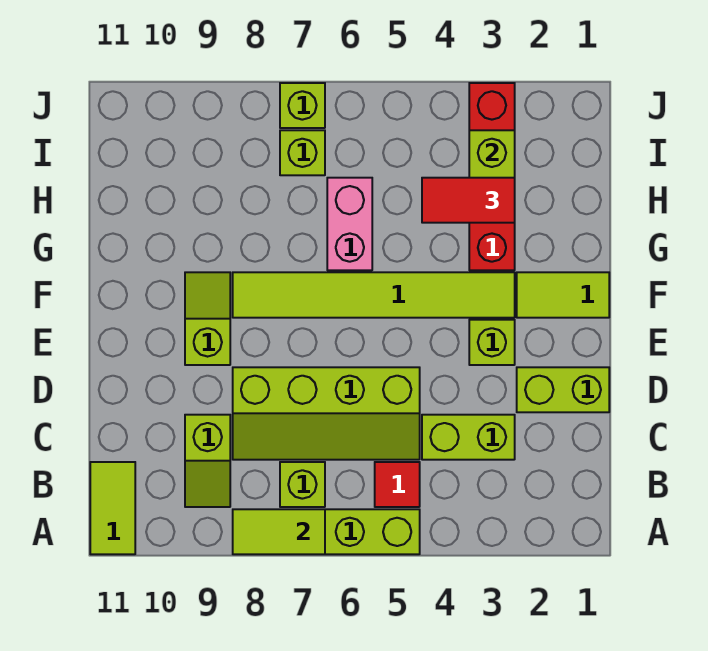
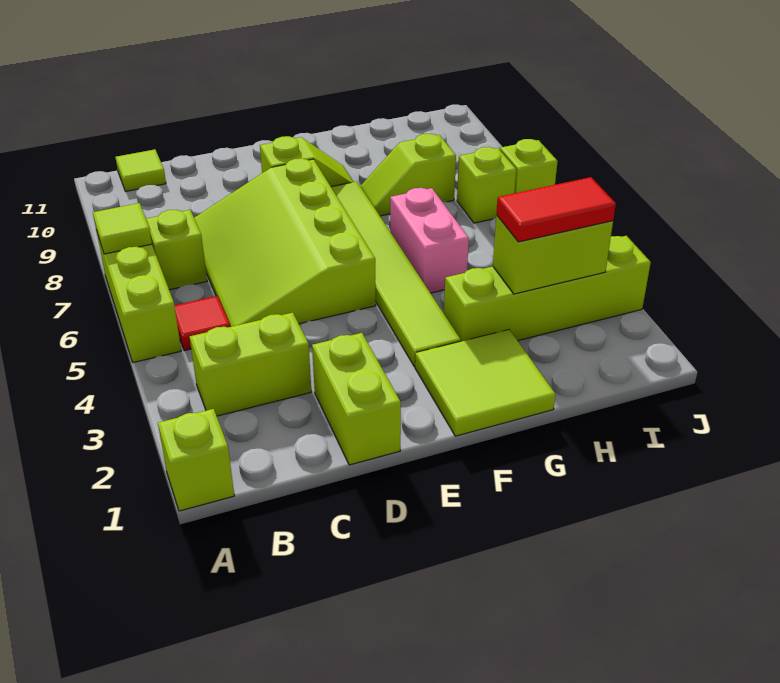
lime 1x2 tile [233,509,325,554] -> lime 1x1 tile [93,203,152,254]
lime 1x2 tile [90,462,135,554] -> lime 1x1 tile [115,149,166,191]
lime 1x2 slope [185,415,230,507] -> lime 1x2 slope moved to [361,134,456,216]
lime 1x2 brick [422,415,515,460] -> lime 1x2 brick turned to [190,313,311,416]
lime 2x4 slope [233,367,420,460] -> lime 3x4 slope [194,158,376,327]
lime 1x1 brick [469,320,515,365] -> lime 1x1 brick moved to [158,409,234,511]
lime 1x2 tile [517,272,609,318] -> lime 2x2 tile [415,330,556,436]
red 1x4 brick [469,83,515,270] -> lime 1x4 brick [444,236,651,341]
pink 1x2 brick [327,178,372,270] -> pink 1x2 brick turned to [390,188,469,293]
red 1x2 tile [422,178,515,223] -> red 1x2 tile turned to [496,177,616,242]

